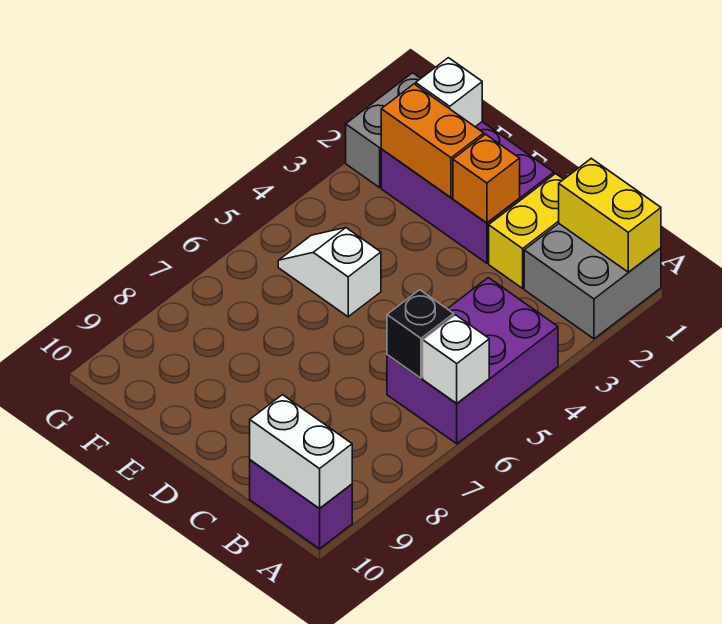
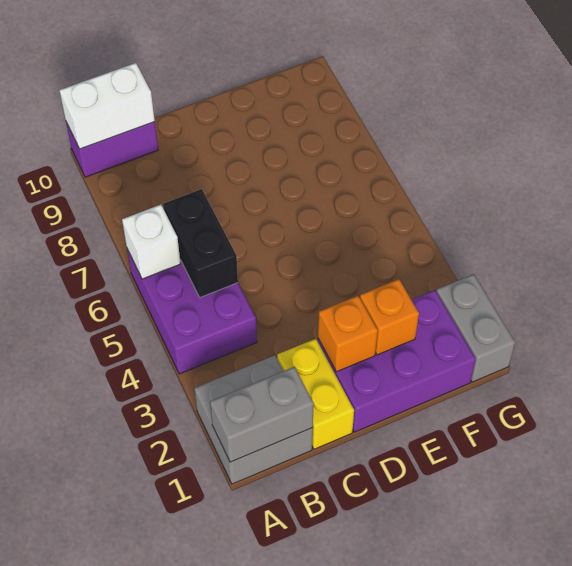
yellow 1x2 brick [559,158,661,272] -> grey 1x2 brick [210,367,314,462]
black 1x1 brick [387,290,454,378] -> black 1x2 brick [163,189,238,297]
orange 1x2 brick [381,84,484,198] -> orange 1x1 brick [360,279,419,355]
white 1x2 slope [278,228,381,317] -> none
white 1x1 brick [416,58,482,127] -> none

